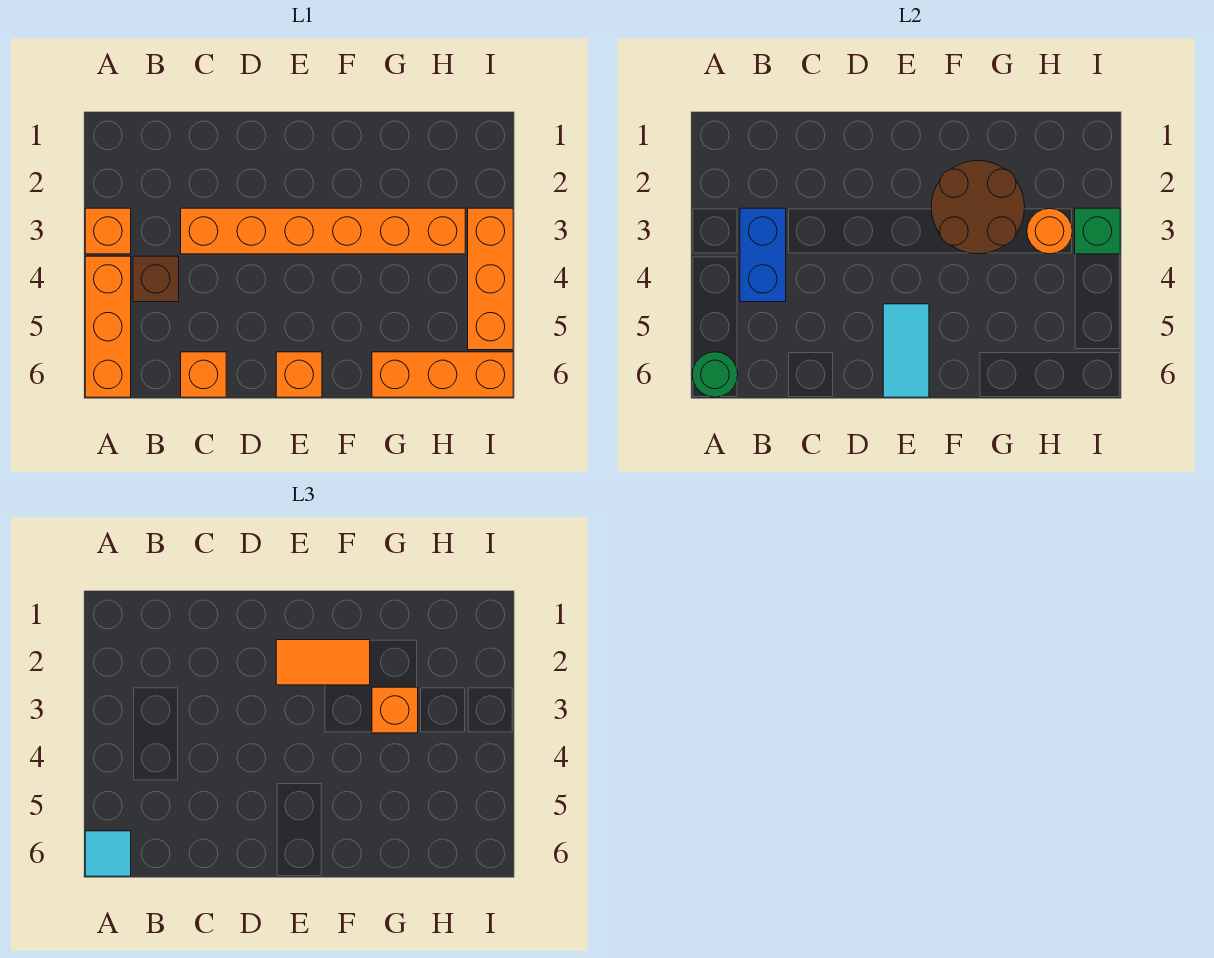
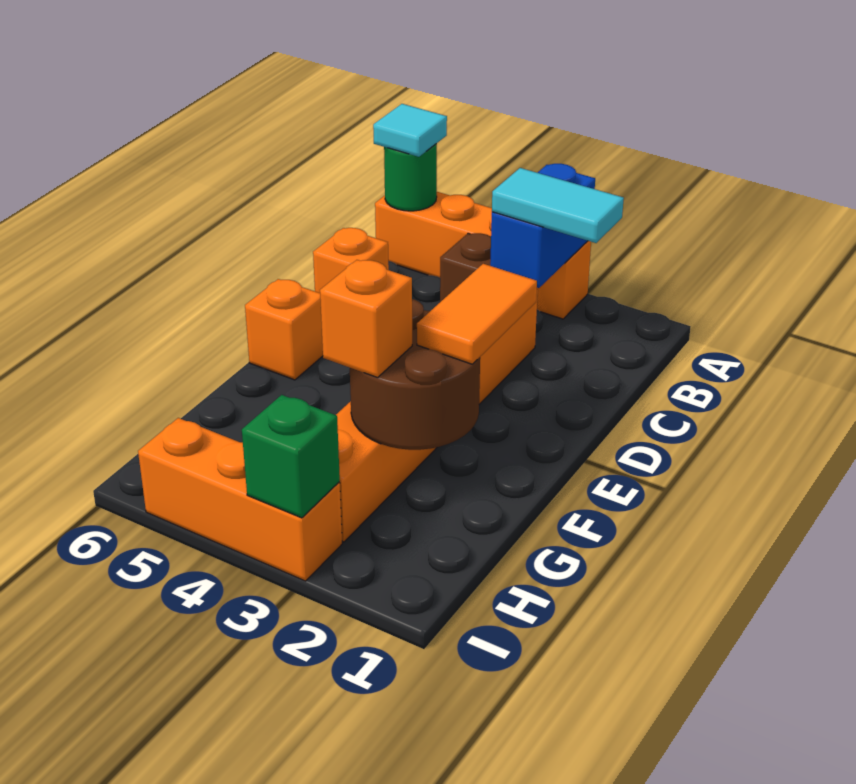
blue 1x2 brick [740,208,786,302] -> blue 1x2 brick turned to [490,164,595,288]
cyan 1x2 tile [883,304,929,397] -> cyan 1x2 tile moved to [492,168,624,243]
orange 1x3 brick [372,352,513,397] -> none
orange 1x1 round brick [1027,208,1072,254] -> none

